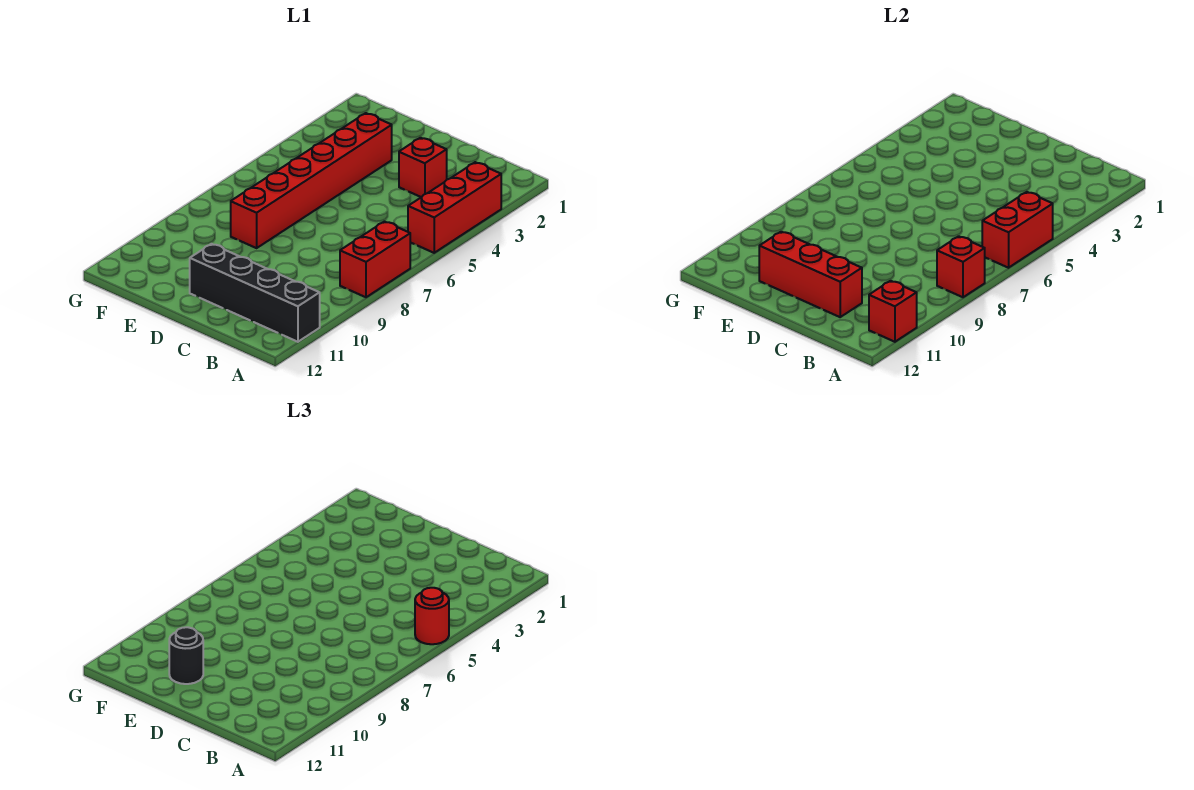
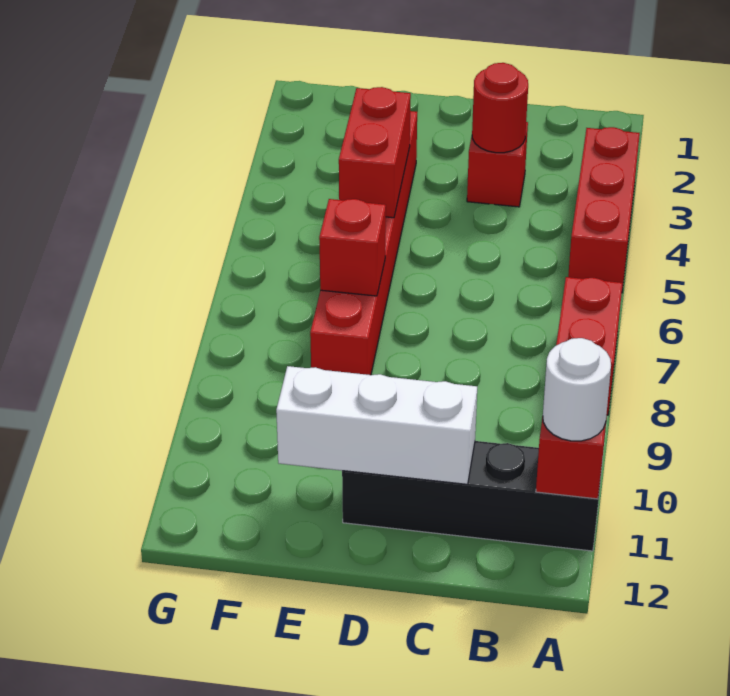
red 1x2 brick [982,192,1053,268] -> red 1x2 brick moved to [339,87,411,218]
red 1x1 round brick [415,588,449,644] -> red 1x1 round brick moved to [472,63,528,153]
red 1x1 brick [937,236,985,297] -> red 1x1 brick moved to [319,199,386,296]
none -> white 1x1 round brick [543,338,611,441]
red 1x3 brick [759,232,862,317] -> white 1x3 brick [276,366,477,484]
black 1x1 round brick [169,627,203,684] -> none

